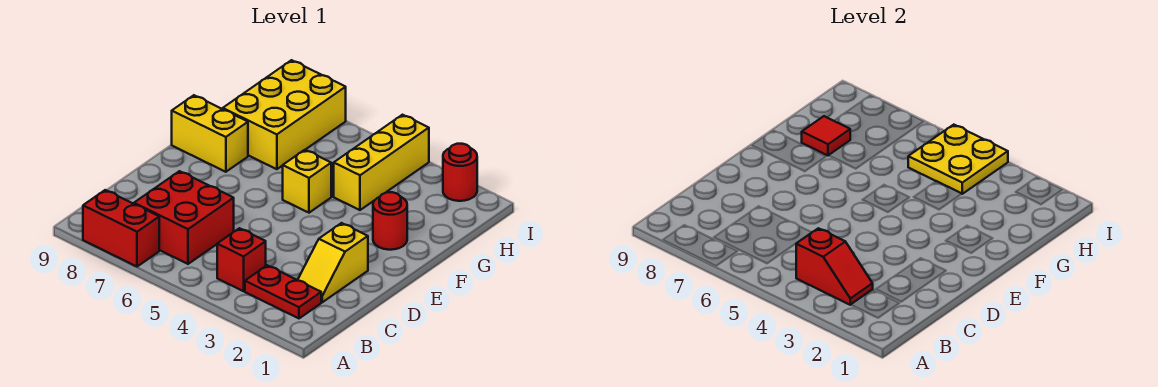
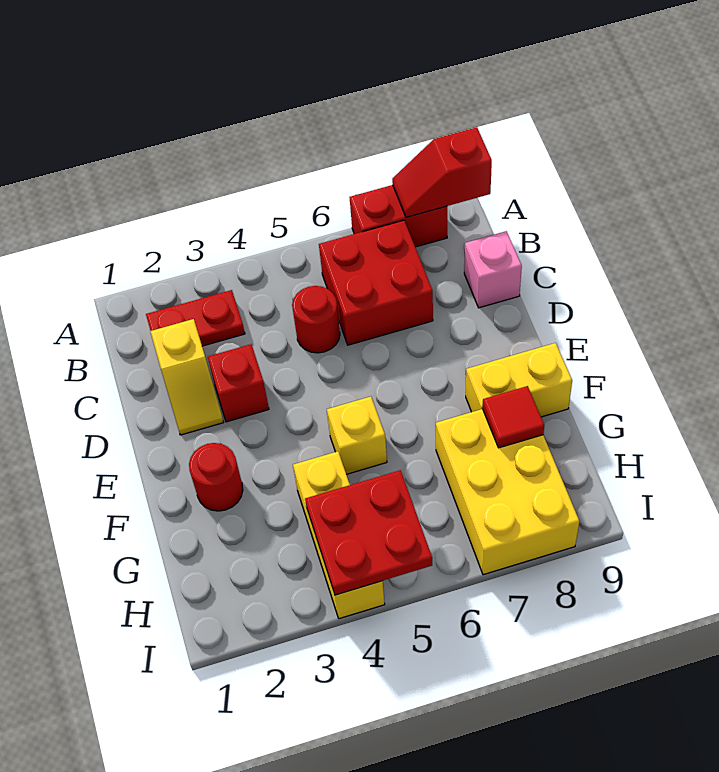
red 1x2 slope [796,228,873,305] -> red 1x2 slope moved to [392,127,492,217]
red 1x1 brick [217,228,266,291] -> red 1x1 brick moved to [208,344,269,422]
yellow 1x2 slope [298,223,368,302] -> yellow 1x2 slope turned to [150,319,224,435]
none -> pink 1x1 brick [464,231,522,308]
yellow 2x2 plate [908,125,1008,194] -> red 2x2 plate [305,470,432,595]
red 1x1 round brick [443,144,477,201] -> red 1x1 round brick moved to [292,286,340,353]

